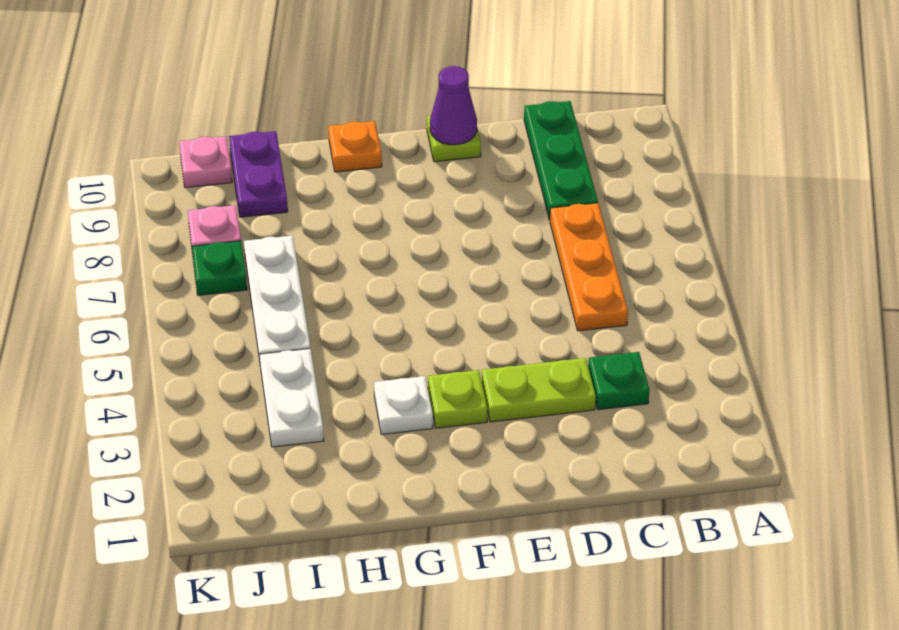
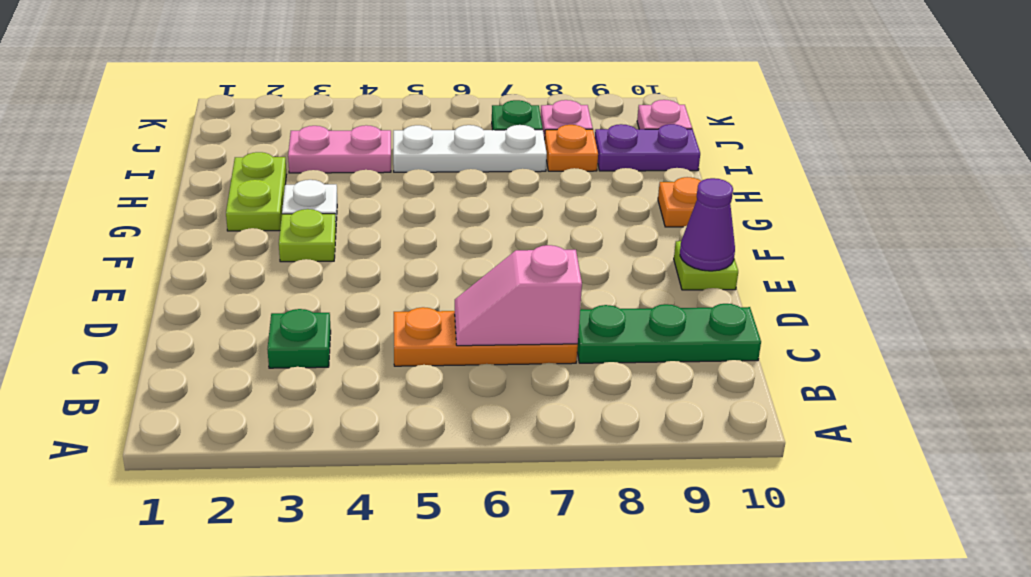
none -> pink 1x2 slope [455,245,582,346]
lime 1x2 plate [482,358,596,422] -> lime 1x2 plate moved to [226,152,286,231]
white 1x2 plate [260,349,324,447] -> pink 1x2 plate [288,125,391,173]
none -> orange 1x1 plate [544,125,598,171]

